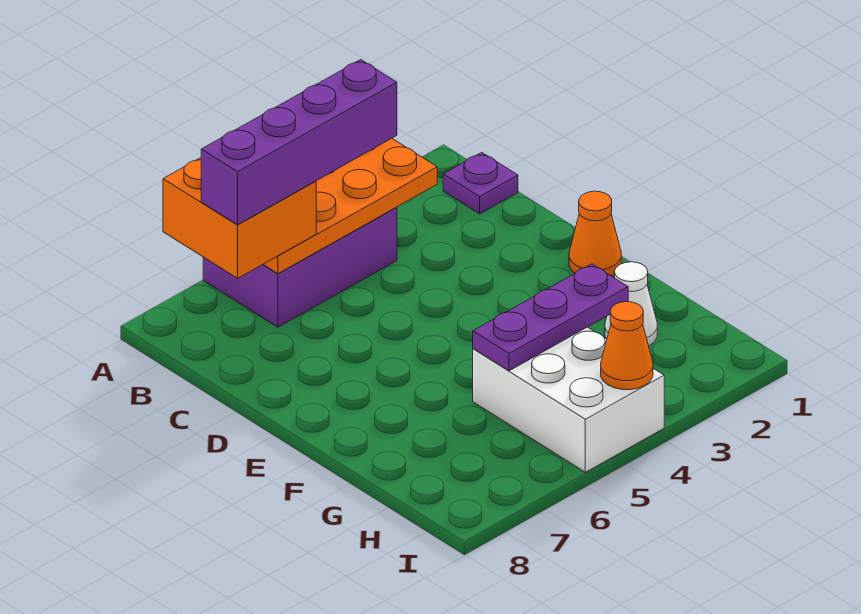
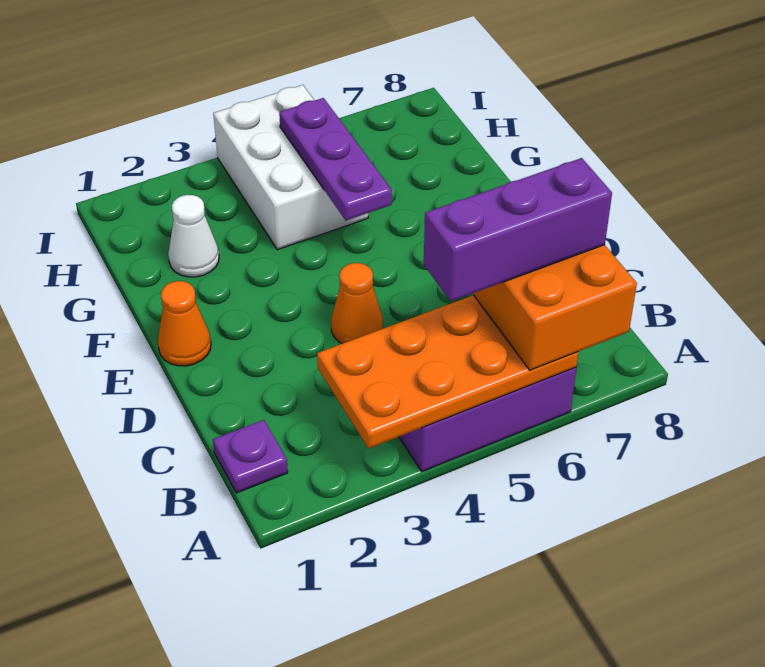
purple 1x4 brick [201,60,397,225] -> purple 1x3 brick [424,158,612,301]
purple 1x3 plate [473,264,628,371] -> purple 1x3 plate turned to [279,98,392,220]
orange 1x1 cone [601,302,653,390] -> orange 1x1 cone moved to [331,263,383,344]

